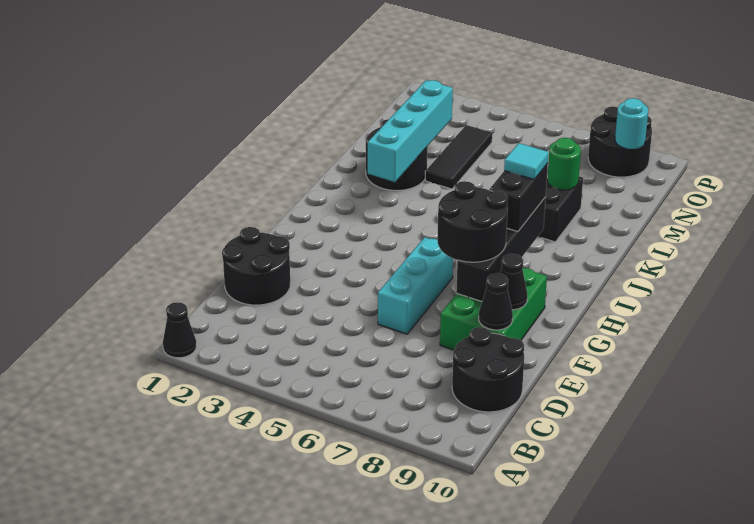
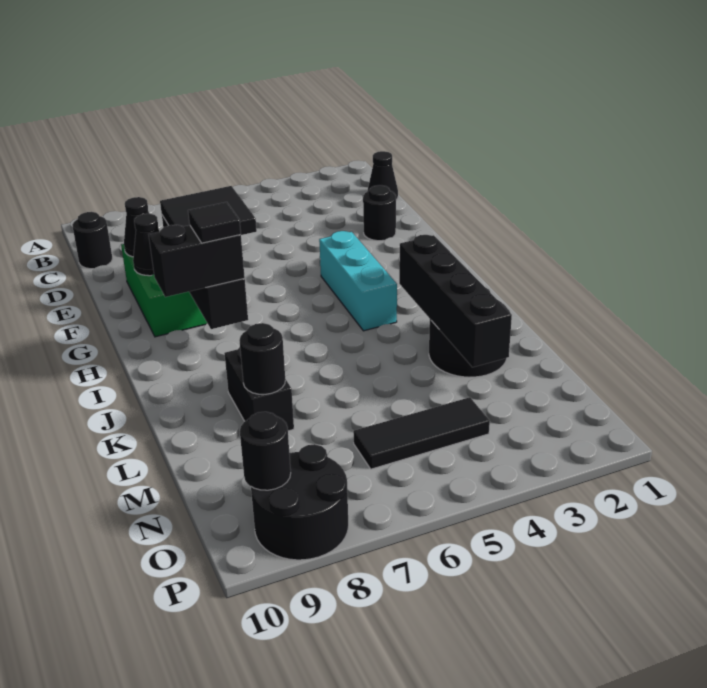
black 1x1 cone [163,302,197,358] -> black 1x1 cone moved to [368,151,398,200]
black 2x2 round brick [452,327,524,412] -> black 1x1 round brick [72,212,113,269]
black 2x2 round brick [222,227,290,305] -> black 1x1 round brick [363,185,396,241]
cyan 1x3 brick [378,237,453,334] -> cyan 1x3 brick moved to [319,231,397,331]
black 2x2 round brick [437,181,508,262] -> black 2x2 tile [160,186,257,235]
black 1x2 brick [489,163,548,232] -> black 1x2 brick turned to [149,225,245,297]
cyan 1x1 tile [504,143,549,179] -> black 1x1 tile [188,202,241,243]
cyan 1x4 brick [368,80,453,182] -> black 1x4 brick [399,235,512,367]
black 1x3 tile [425,125,492,189] -> black 1x3 tile turned to [353,397,490,469]
green 1x1 round brick [547,138,581,190] -> black 1x1 round brick [239,323,285,394]
cyan 1x1 round brick [615,98,648,149] -> black 1x1 round brick [240,412,291,490]

